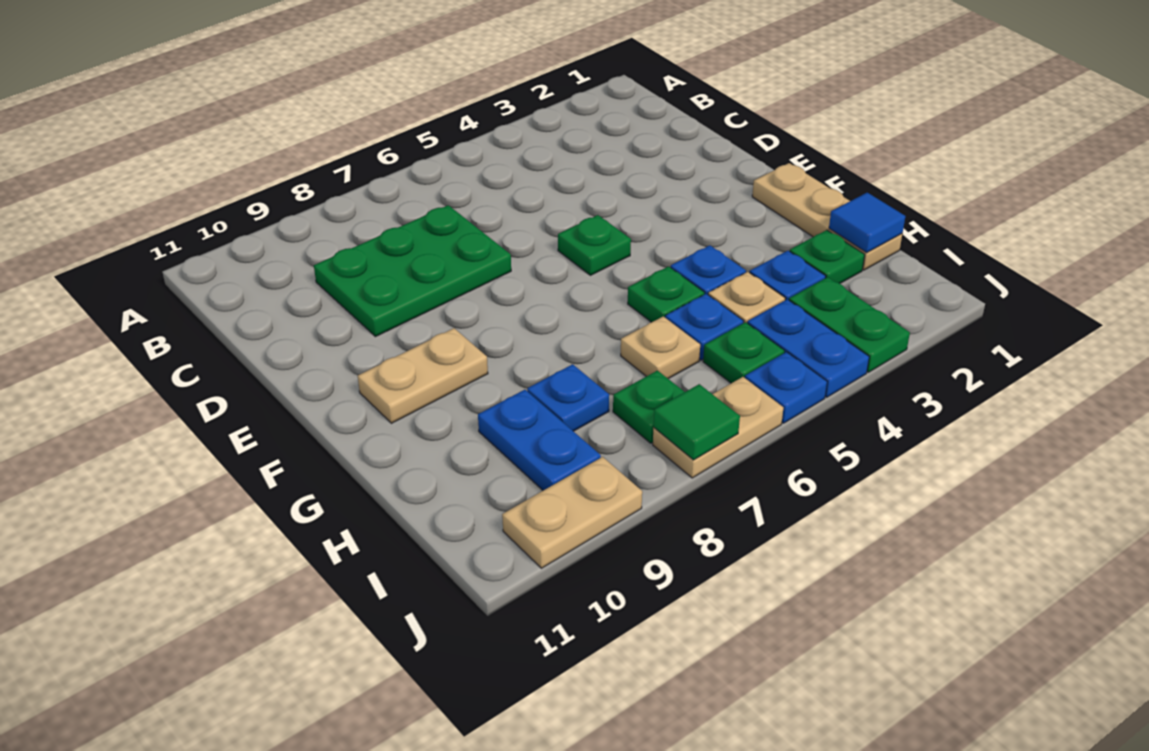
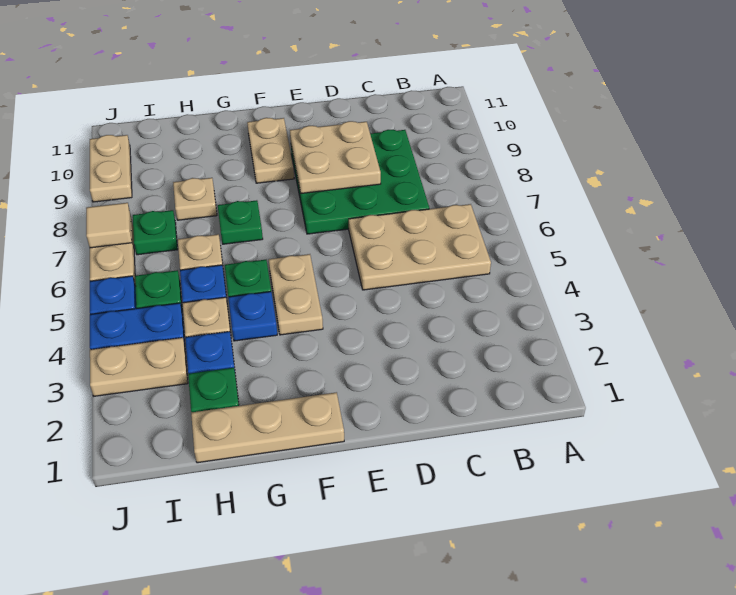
none -> tan 2x3 plate [349,204,491,290]
green 2x3 plate [314,205,511,337] -> green 3x3 plate [291,130,429,234]
none -> tan 2x2 plate [290,121,381,193]
green 1x1 plate [558,215,631,275] -> green 1x1 plate moved to [218,200,263,244]
none -> tan 1x2 plate [269,254,323,335]
blue 1x1 tile [829,193,905,253] -> none
blue 1x1 plate [527,364,609,431] -> tan 1x1 plate [173,178,217,220]
blue 1x2 plate [478,390,601,490] -> none
green 1x2 plate [789,277,910,372] -> tan 1x2 plate [90,338,188,396]
green 1x1 tile [654,384,740,460] -> tan 1x1 tile [86,203,132,248]

